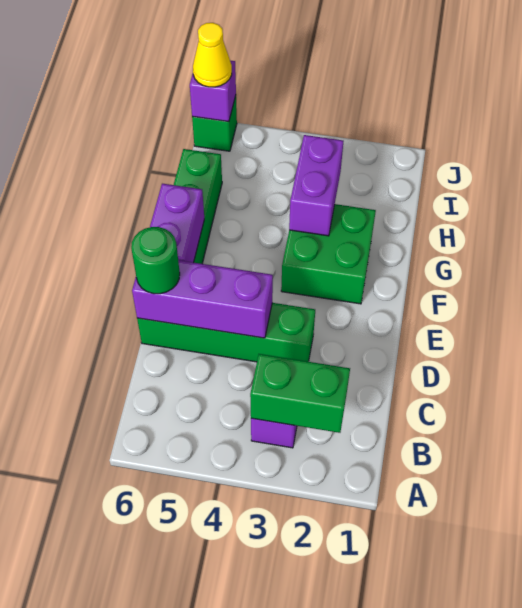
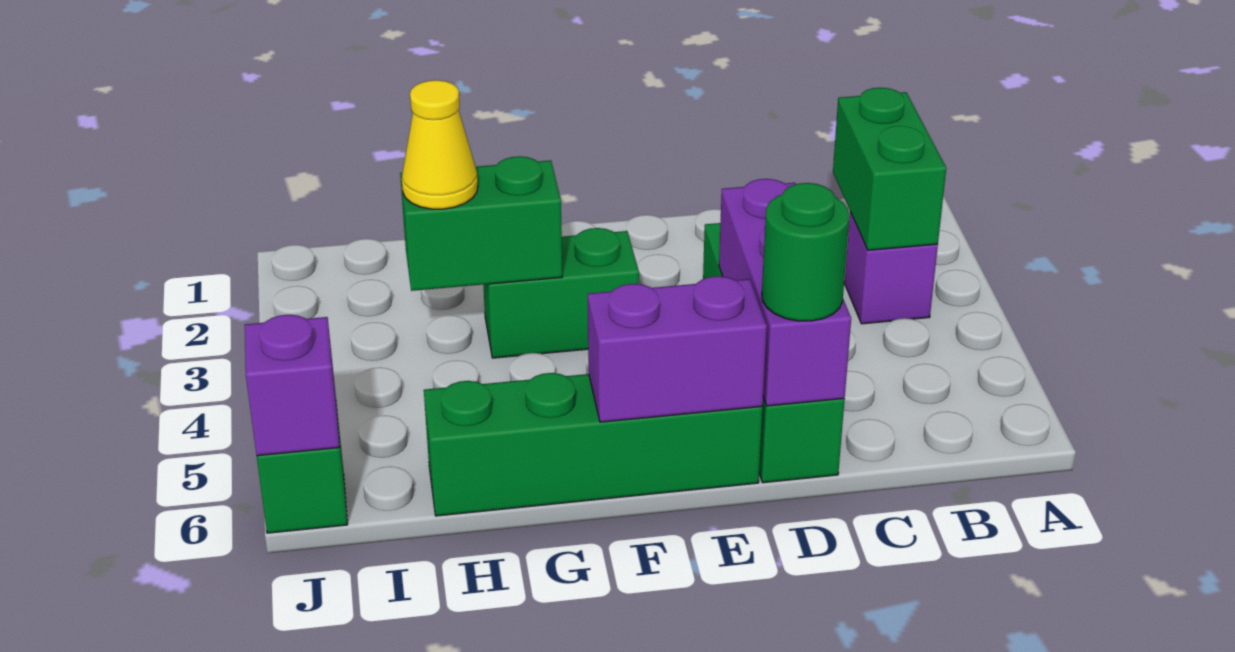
green 2x2 brick [281,204,376,304] -> green 1x2 brick [483,228,639,358]
purple 1x2 brick [289,135,343,236] -> green 1x2 brick [400,156,562,291]
yellow 1x1 cone [193,23,232,87] -> yellow 1x1 cone moved to [402,80,478,209]

